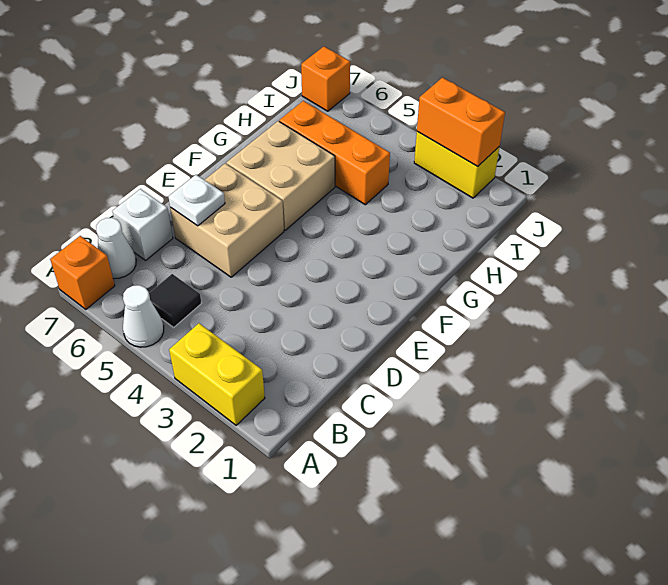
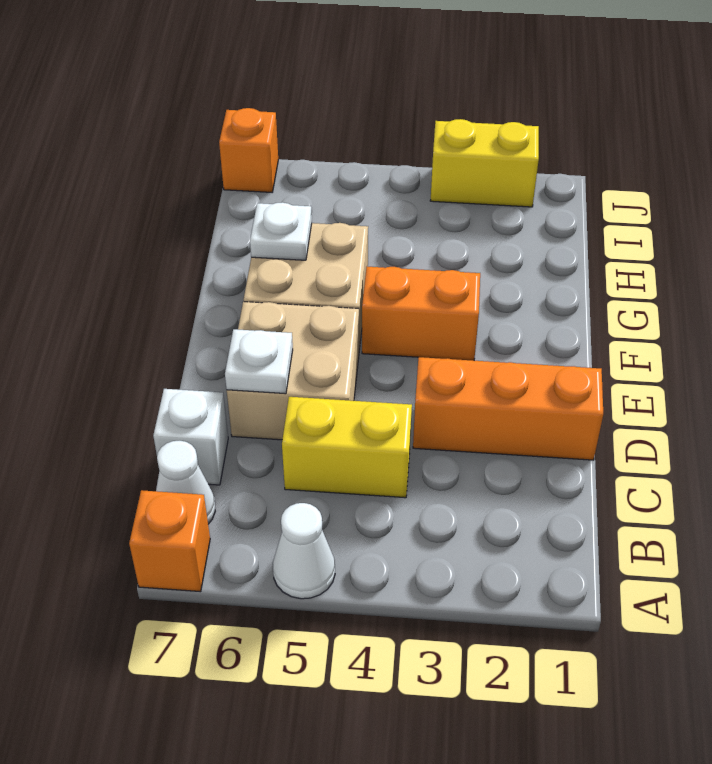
yellow 1x2 brick [169,323,265,425] -> yellow 1x2 brick moved to [282,397,412,498]
black 1x1 tile [149,274,202,327] -> none
none -> white 1x1 plate [250,202,312,260]
orange 1x3 brick [279,101,390,205] -> orange 1x3 brick moved to [413,357,603,460]
orange 1x2 brick [417,78,505,167] -> orange 1x2 brick moved to [362,267,480,361]

